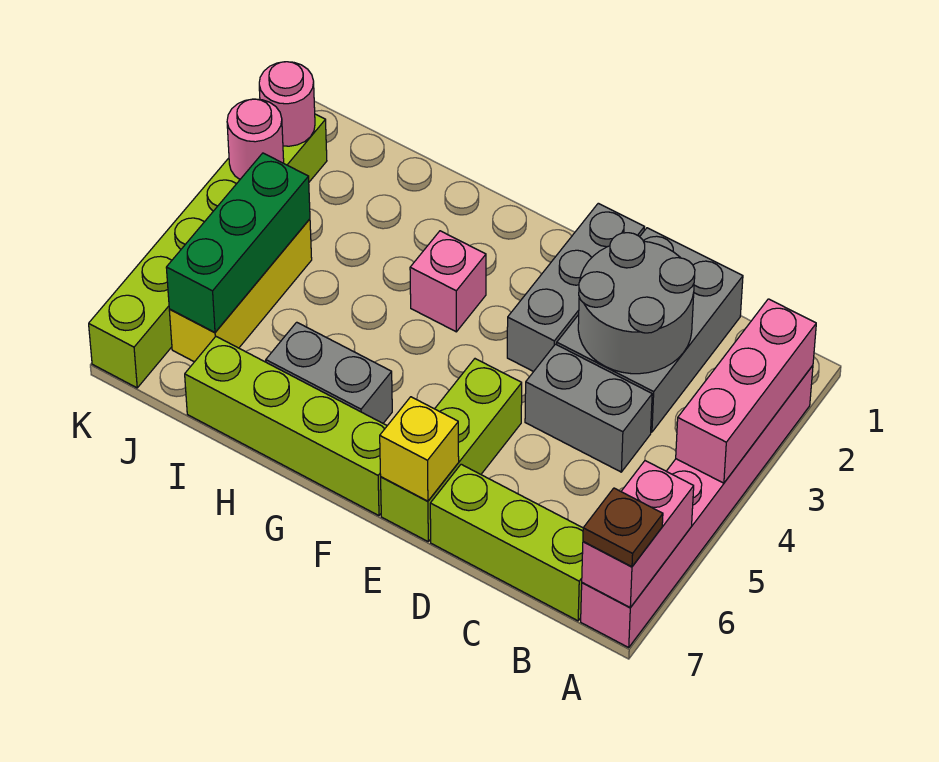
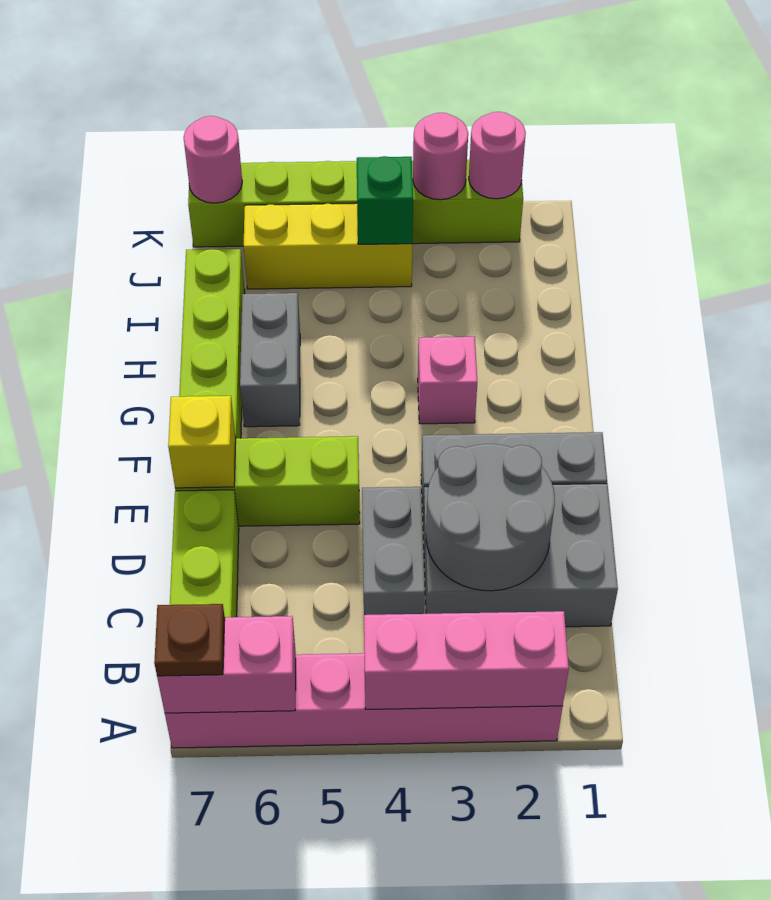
green 1x3 brick [166,153,310,333] -> green 1x1 brick [357,156,413,244]
none -> pink 1x1 round brick [184,116,242,203]

